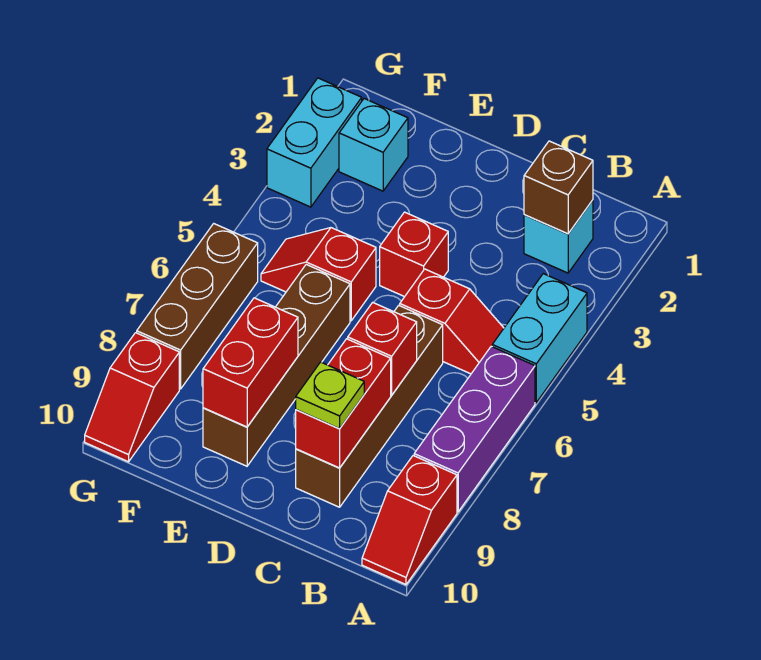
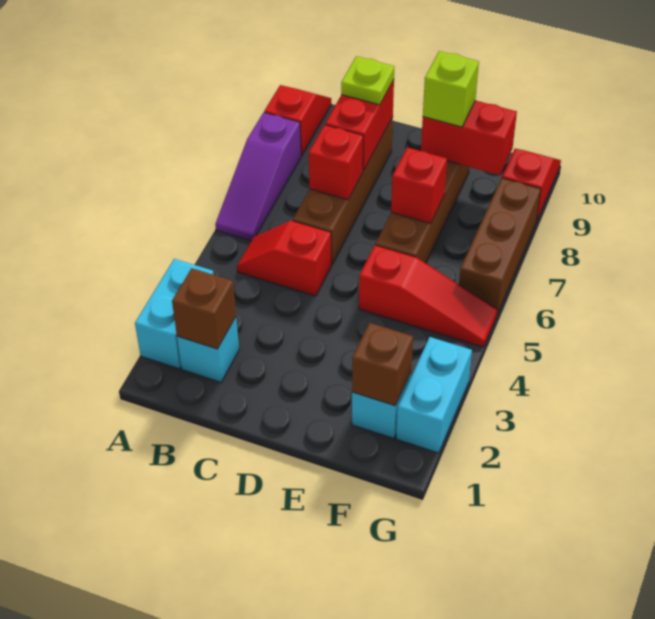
cyan 1x2 brick [492,274,587,403] -> cyan 1x2 brick moved to [135,259,214,369]
purple 1x3 brick [414,346,535,512] -> purple 1x3 slope [215,112,301,241]
red 1x1 brick [380,212,448,297] -> red 1x1 brick moved to [391,147,447,223]
red 1x2 slope [261,228,376,321] -> red 1x3 slope [359,245,498,347]
red 1x2 brick [203,298,298,427] -> red 1x2 brick turned to [421,100,517,175]
none -> lime 1x1 brick [423,51,479,127]
none -> brown 1x1 brick [352,323,413,406]

